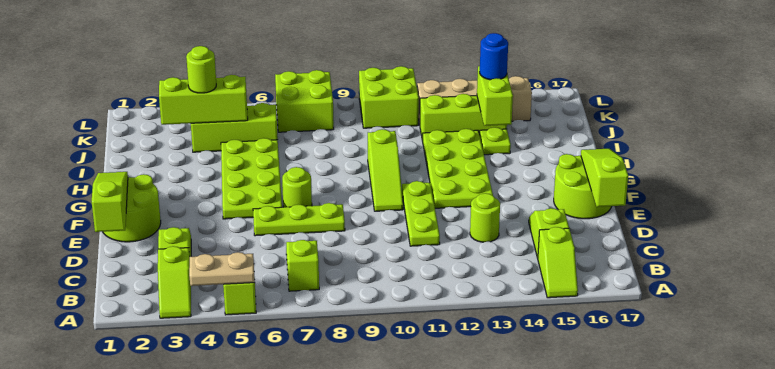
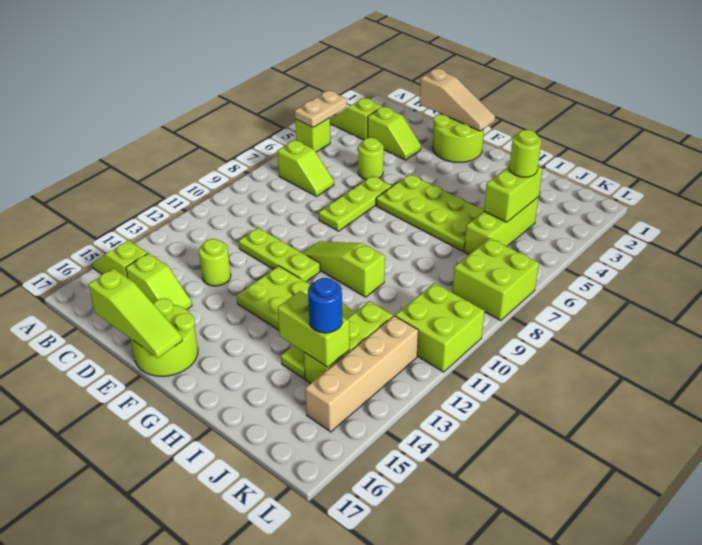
lime 1x3 slope [92,172,128,232] -> tan 1x3 slope [420,69,495,131]
lime 1x1 round brick [282,167,312,207] -> lime 1x1 round brick moved to [358,138,384,180]
lime 1x3 brick [159,75,248,125] -> lime 1x2 brick [484,167,543,222]

